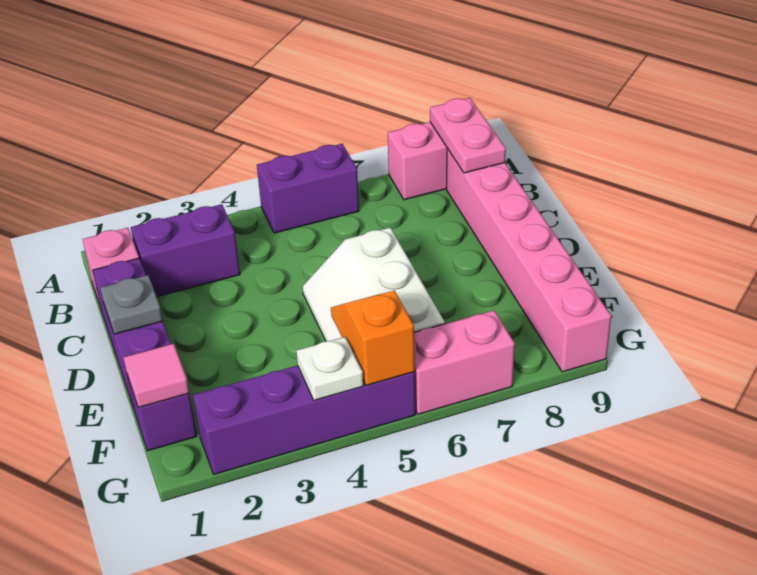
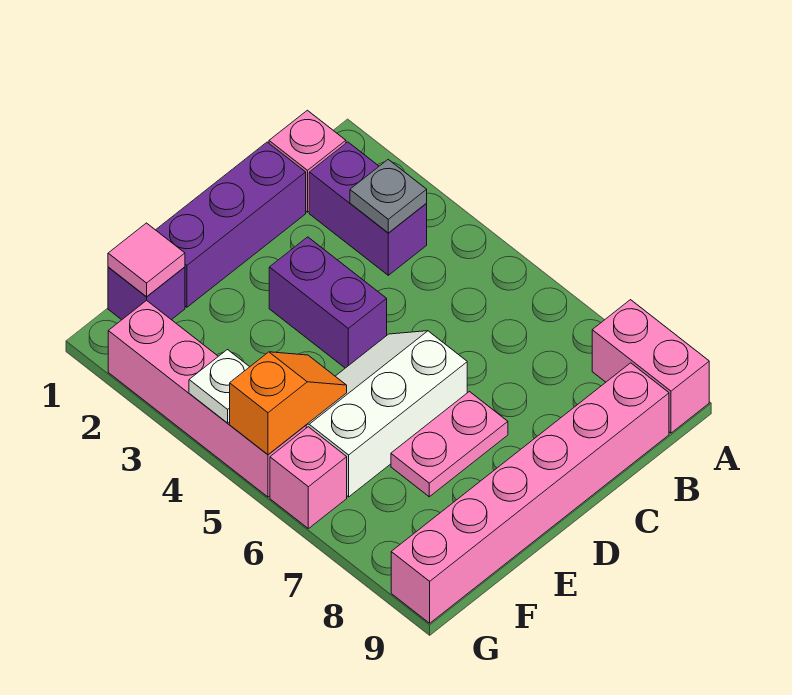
purple 1x2 brick [257,144,359,233] -> purple 1x2 brick moved to [269,237,387,368]
pink 1x2 plate [430,98,506,173] -> pink 1x2 plate moved to [391,392,508,497]
grey 1x1 plate [100,275,163,334] -> grey 1x1 plate moved to [350,159,427,233]
purple 1x4 brick [193,365,415,474] -> pink 1x4 brick [108,300,306,497]
pink 1x2 brick [414,310,515,414] -> pink 1x1 brick [270,427,347,529]

